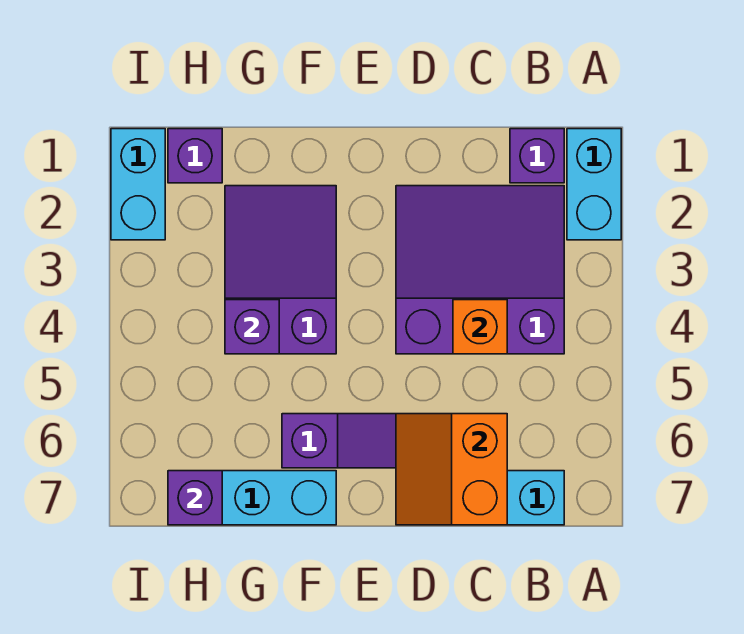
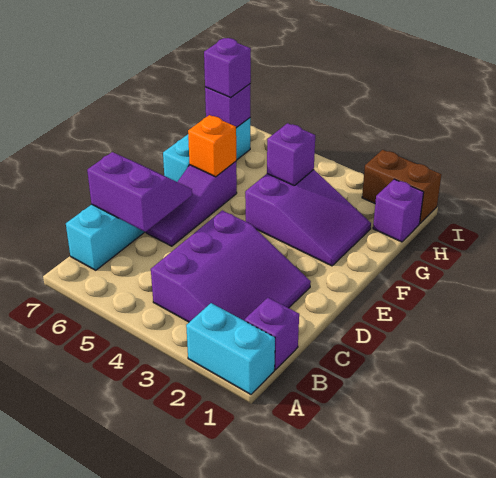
orange 1x1 brick [453,300,507,354] -> orange 1x1 brick moved to [188,115,236,177]
orange 2x2 slope [396,414,507,525] -> purple 2x2 slope [87,152,192,232]
none -> purple 1x1 brick [204,38,251,98]
cyan 1x2 brick [111,129,165,240] -> brown 1x2 brick [362,150,442,223]

